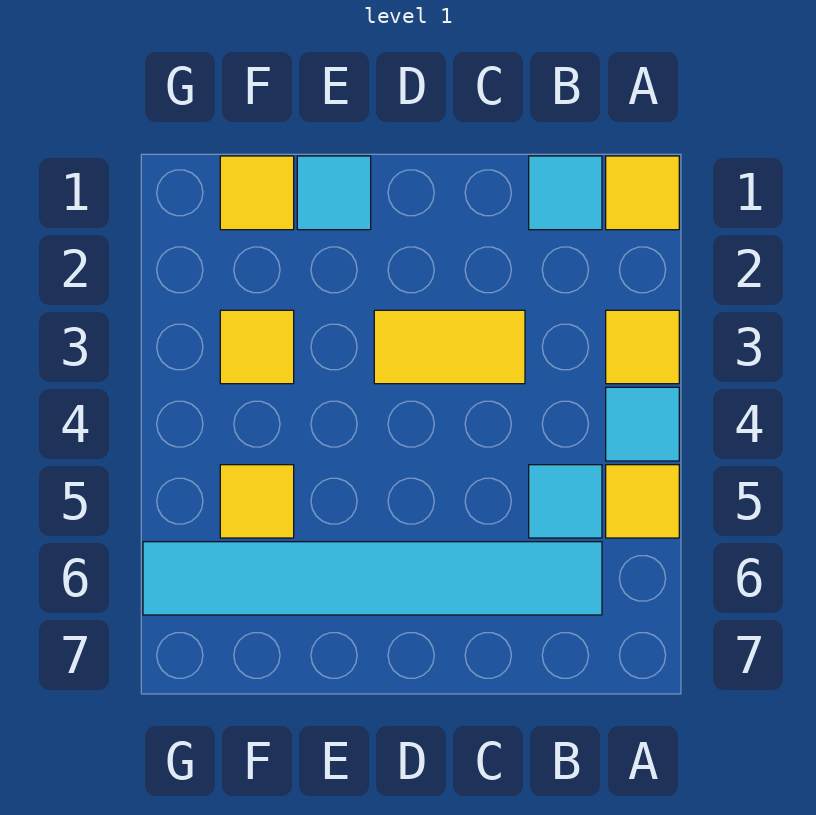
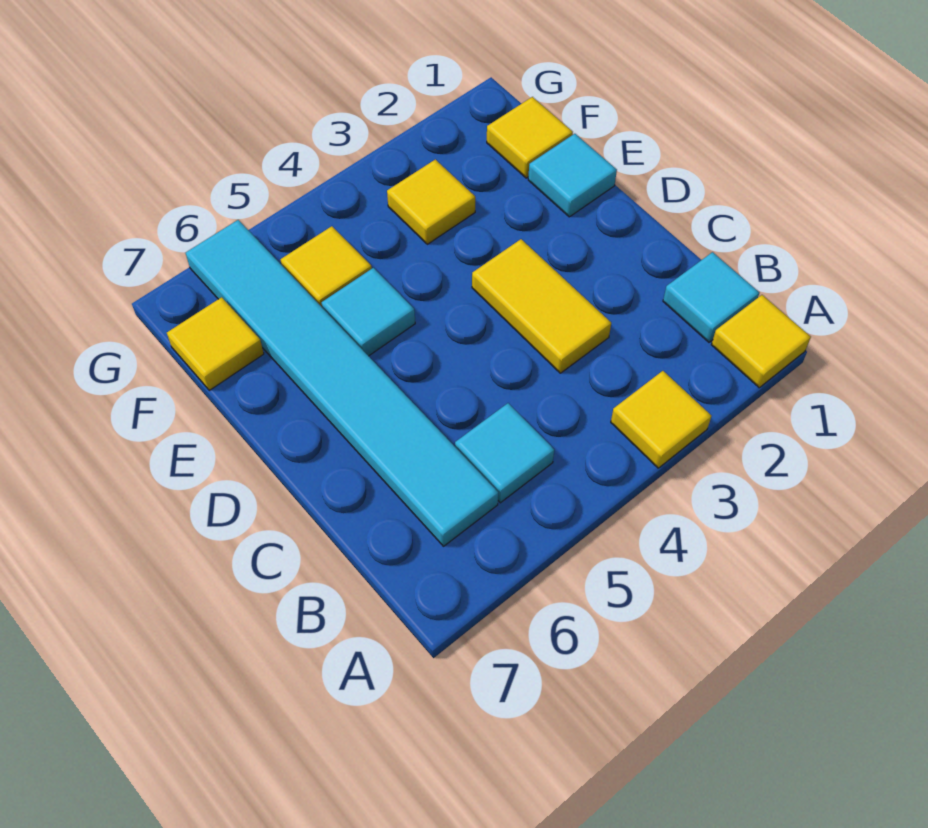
cyan 1x1 tile [606,387,679,461] -> cyan 1x1 tile moved to [322,268,415,356]
yellow 1x1 tile [606,465,679,538] -> yellow 1x1 tile moved to [167,297,264,390]

